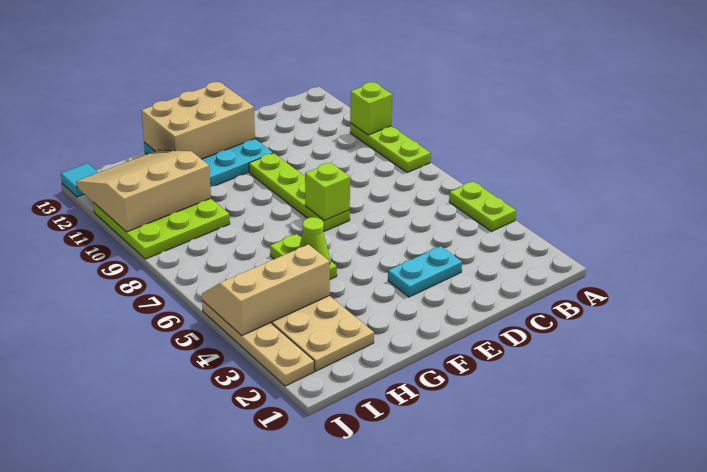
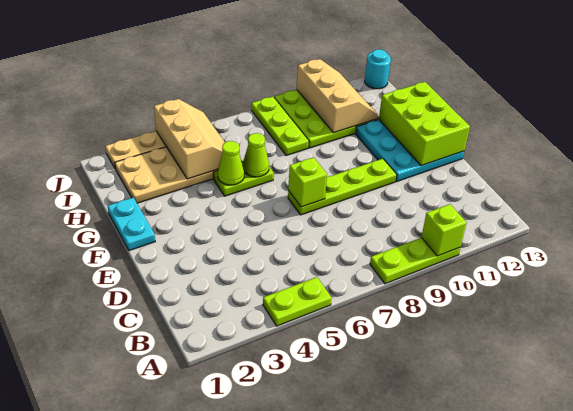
cyan 1x2 plate [388,246,462,297] -> cyan 1x2 plate moved to [108,198,155,251]
tan 2x3 brick [141,82,255,159] -> lime 2x3 brick [379,82,470,166]
none -> lime 1x1 cone [243,133,269,177]
none -> lime 1x3 plate [251,97,309,156]
tan 3x3 slope [76,150,211,232] -> tan 2x3 slope [297,59,378,133]
cyan 1x1 tile [61,163,98,197] -> cyan 1x1 round brick [365,49,391,89]

